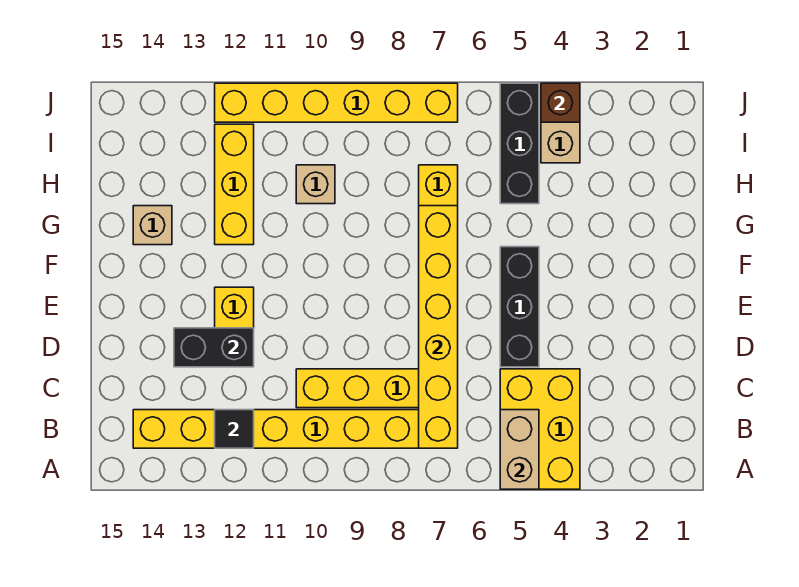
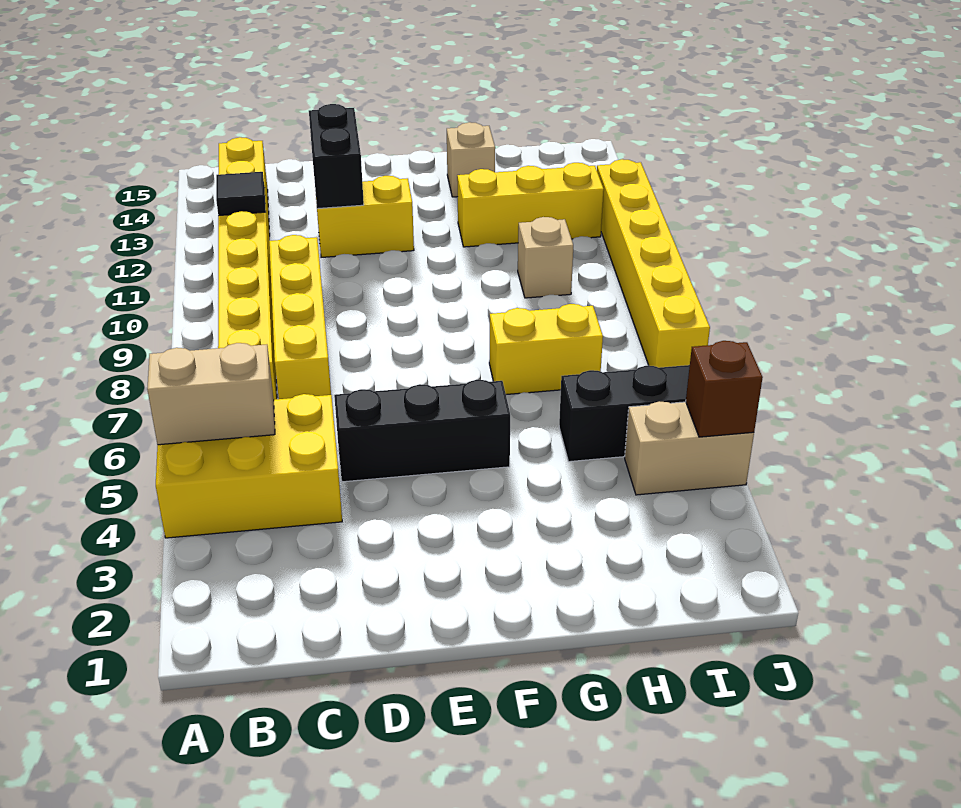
yellow 1x6 brick [419,206,458,448] -> none

